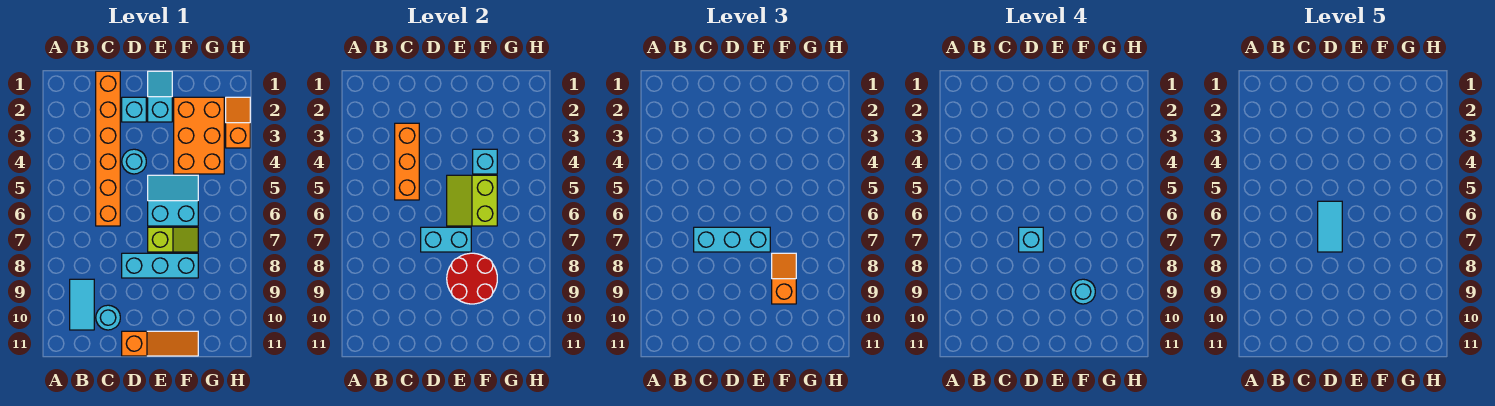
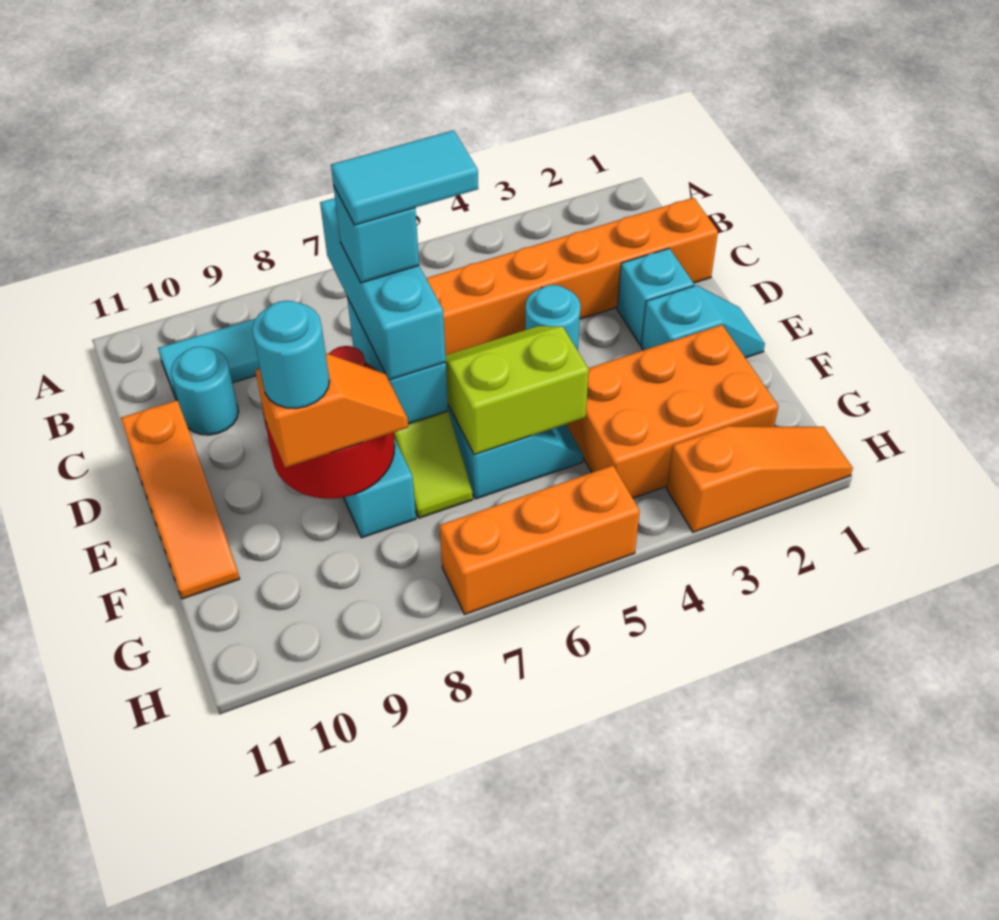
orange 1x3 brick [395,123,419,200] -> orange 1x3 brick moved to [440,466,640,614]
cyan 1x1 brick [473,149,497,174] -> none
orange 1x2 slope [226,97,250,148] -> orange 1x3 slope [667,426,853,532]

